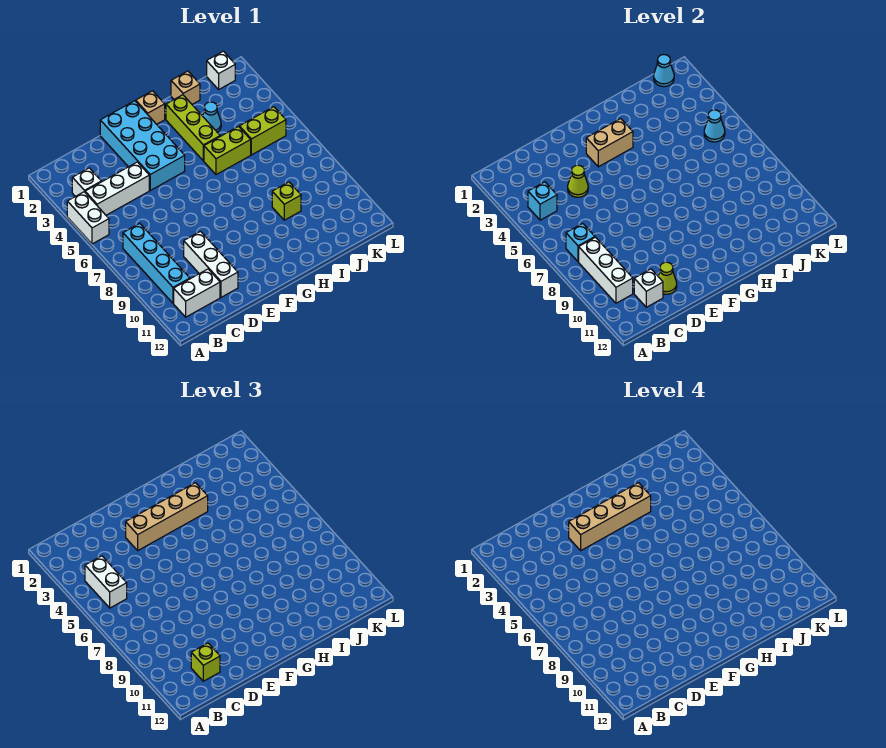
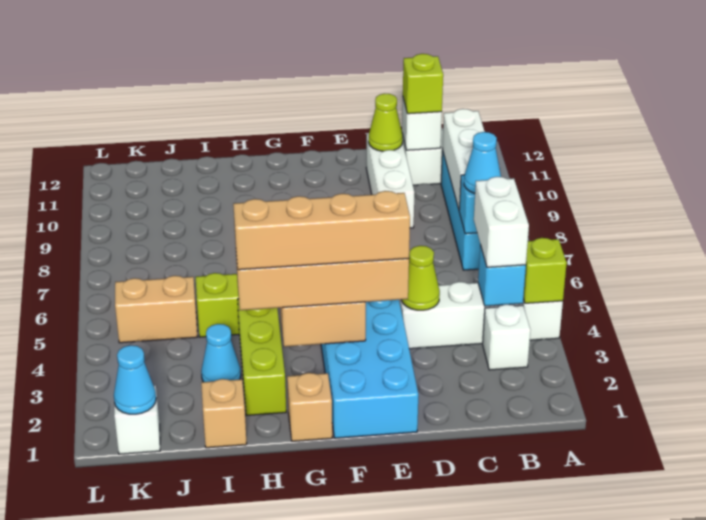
lime 1x1 brick [272,182,301,220] -> lime 1x1 brick moved to [523,238,567,303]
lime 1x2 brick [239,107,286,155] -> tan 1x2 brick [115,276,197,343]
cyan 1x1 cone [704,110,725,142] -> cyan 1x1 cone moved to [464,132,501,193]

